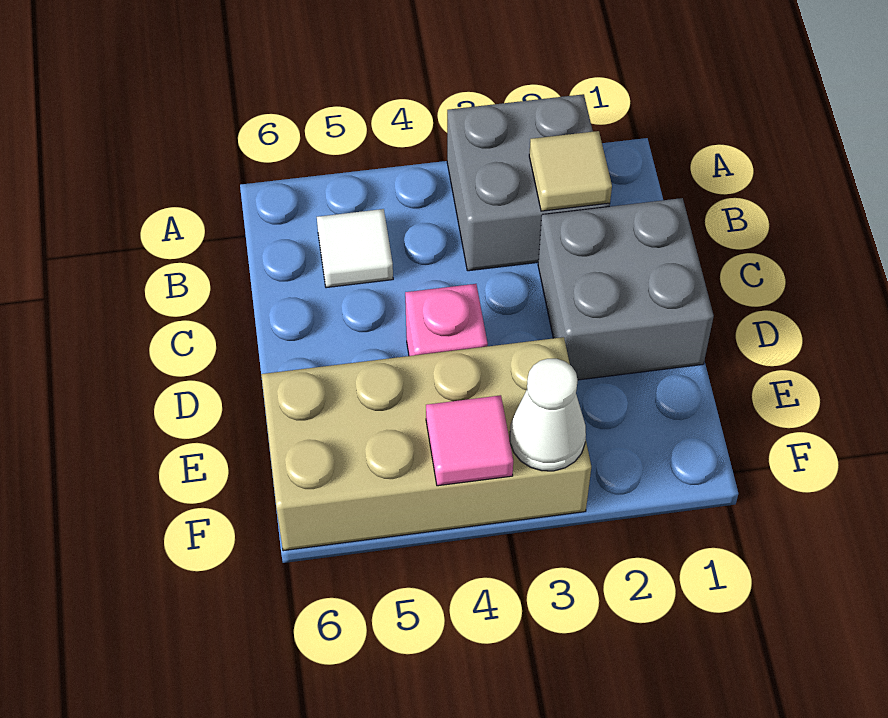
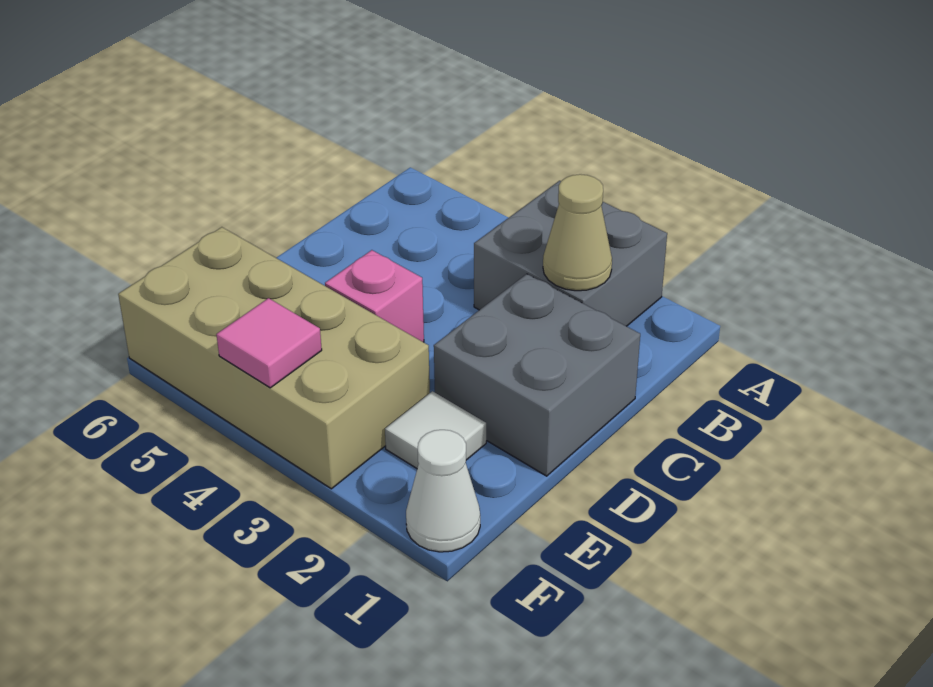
tan 1x1 tile [529,131,612,211] -> tan 1x1 cone [543,174,612,291]
white 1x1 tile [317,209,393,288] -> white 1x1 tile moved to [385,391,486,468]
white 1x1 cone [510,359,586,471] -> white 1x1 cone moved to [406,430,480,552]

